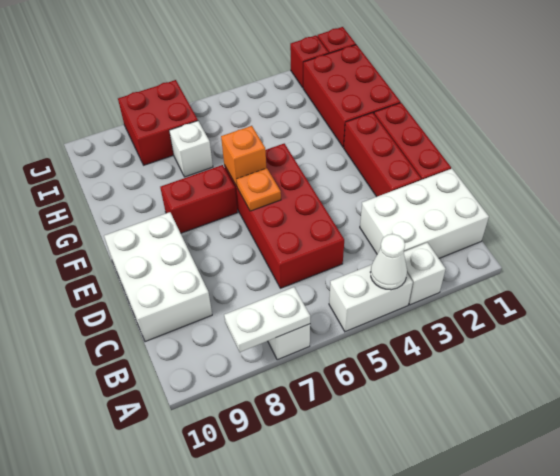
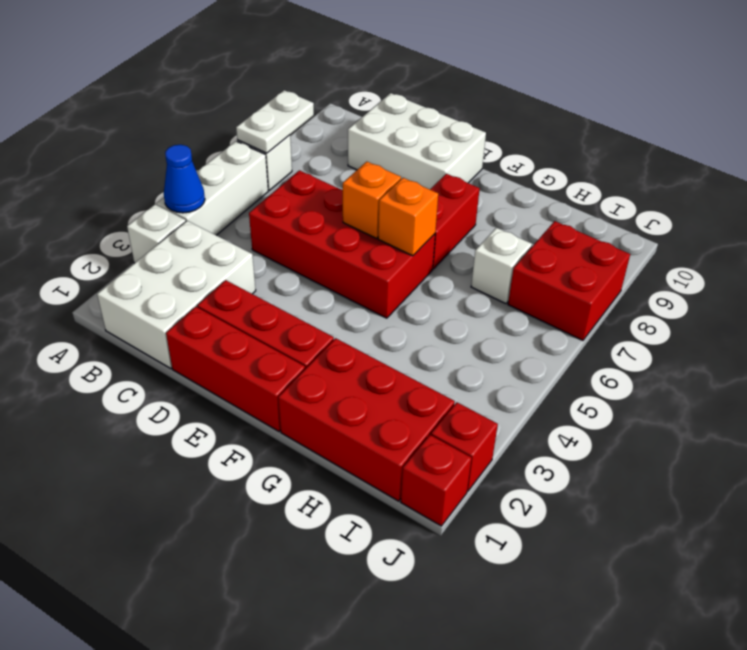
white 1x2 brick [329,265,413,332] -> white 1x3 brick [156,141,268,235]
white 1x1 cone [370,234,407,290] -> blue 1x1 cone [164,145,205,213]
orange 1x1 plate [236,168,281,211] -> orange 1x1 brick [343,162,401,238]

